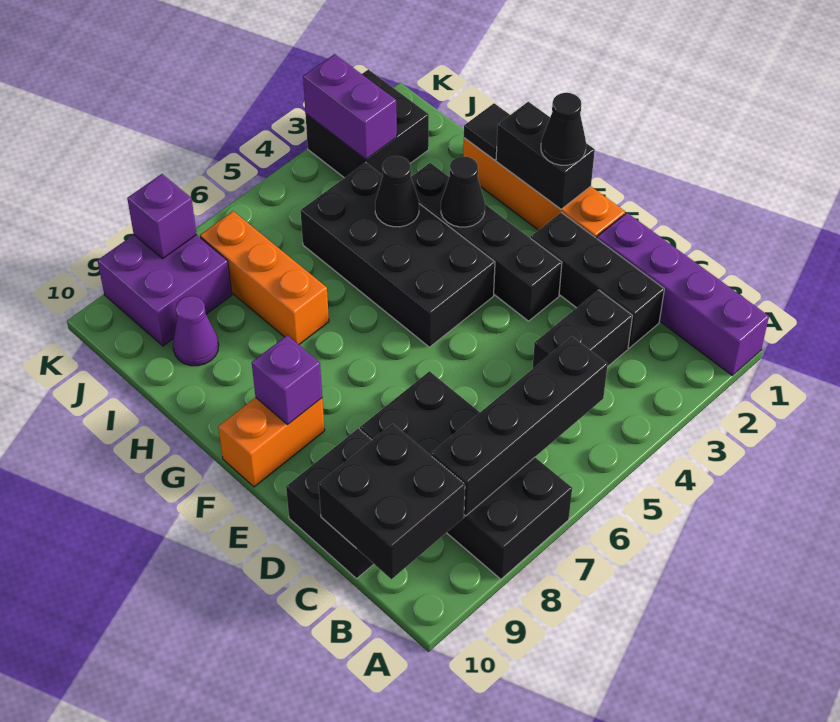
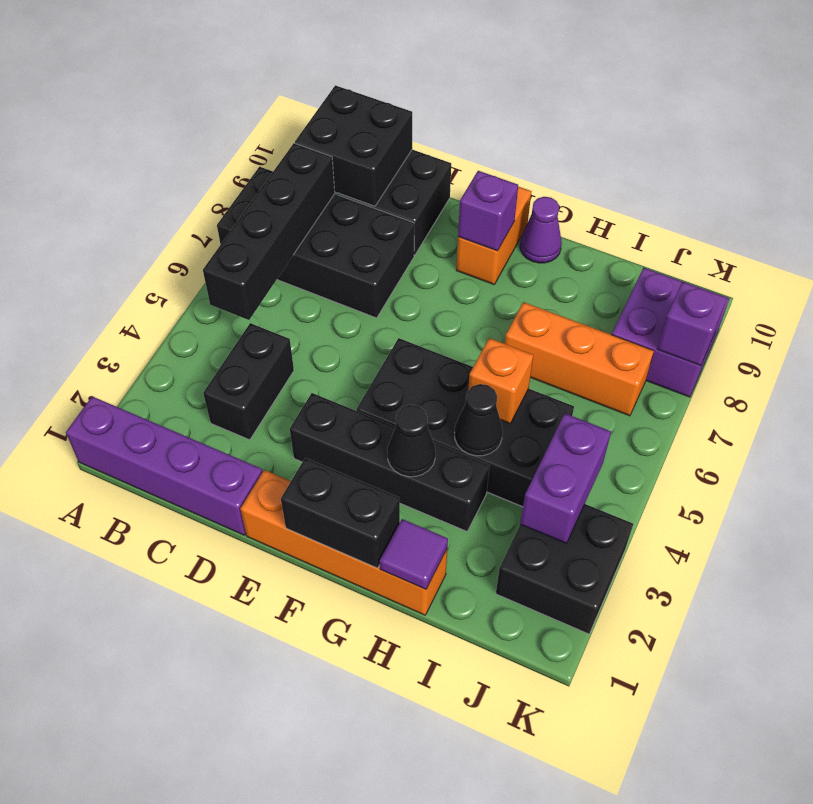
black 1x3 brick [531,212,664,348] -> none
black 1x1 cone [541,93,586,165] -> none
black 1x1 tile [464,103,510,160] -> purple 1x1 tile [380,519,448,589]
none -> orange 1x1 brick [468,338,533,424]
purple 1x1 cone [173,296,219,366] -> purple 1x1 cone moved to [520,197,562,263]
purple 1x2 brick [303,54,397,159] -> purple 1x2 brick turned to [520,413,611,543]

